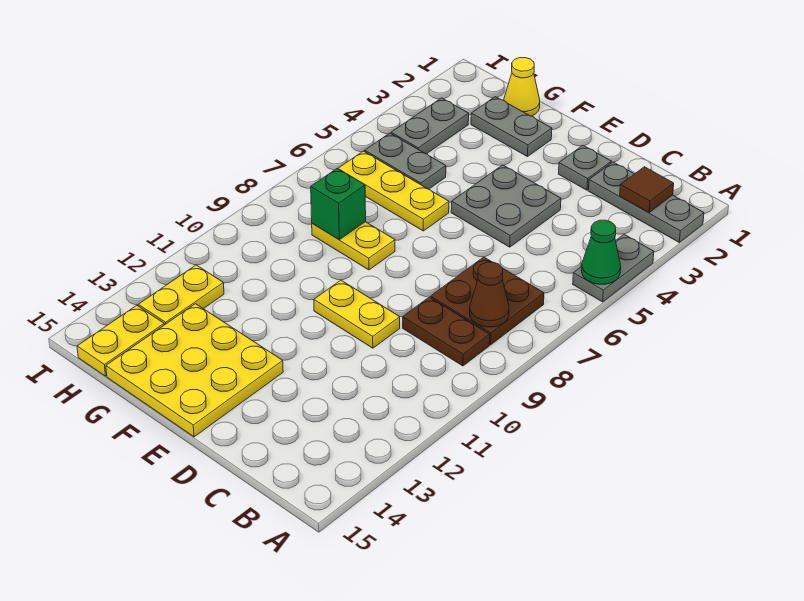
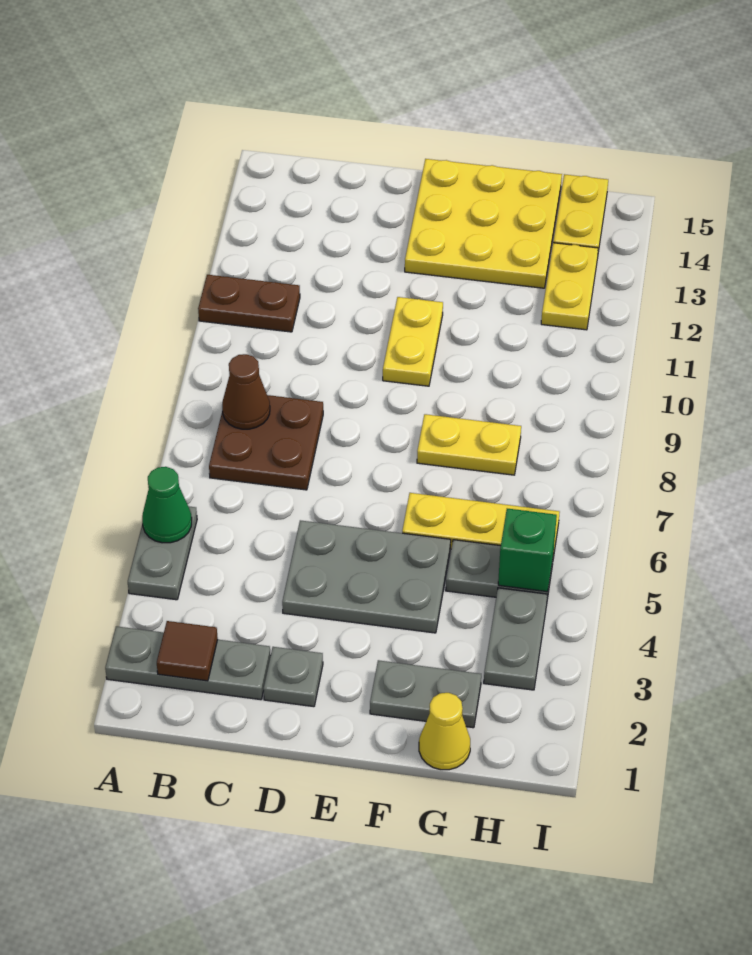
brown 1x2 plate [403,297,490,366] -> brown 1x2 plate moved to [198,275,300,332]
grey 2x2 plate [451,165,561,247] -> grey 2x3 plate [282,520,451,633]
yellow 1x2 plate [314,280,400,348] -> yellow 1x2 plate turned to [383,297,443,386]
green 1x1 brick [311,168,366,240] -> green 1x1 brick moved to [498,509,557,592]

